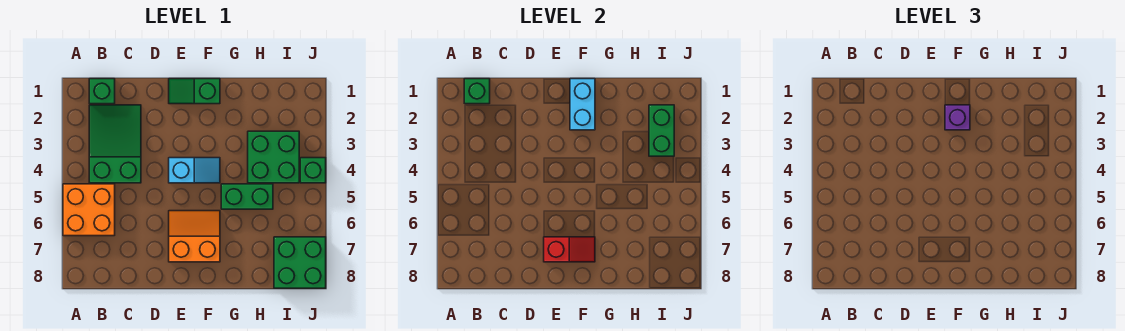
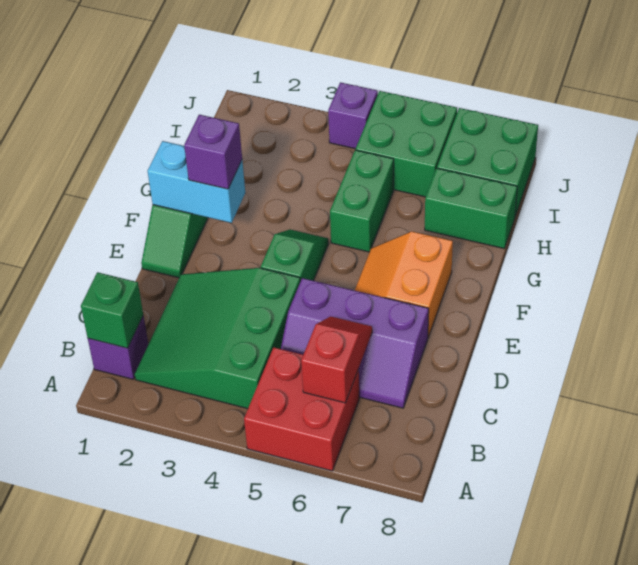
orange 2x2 brick [63,184,115,236] -> red 2x2 brick [244,348,359,471]
green 1x1 brick [89,79,115,104] -> purple 1x1 brick [88,316,148,379]
green 2x3 slope [89,105,141,183] -> green 3x3 slope [135,268,300,409]
none -> purple 2x3 slope [281,278,429,408]
cyan 1x2 slope [169,158,220,183] -> green 1x2 slope [261,229,329,281]
red 1x2 slope [544,237,595,262] -> red 1x2 slope moved to [301,316,372,403]
green 2x2 brick [248,131,299,183] -> green 2x2 brick moved to [356,91,457,197]
green 1x2 brick [649,105,674,156] -> green 1x2 brick moved to [425,168,517,249]
green 1x1 brick [300,158,326,183] -> purple 1x1 brick [328,82,378,149]

